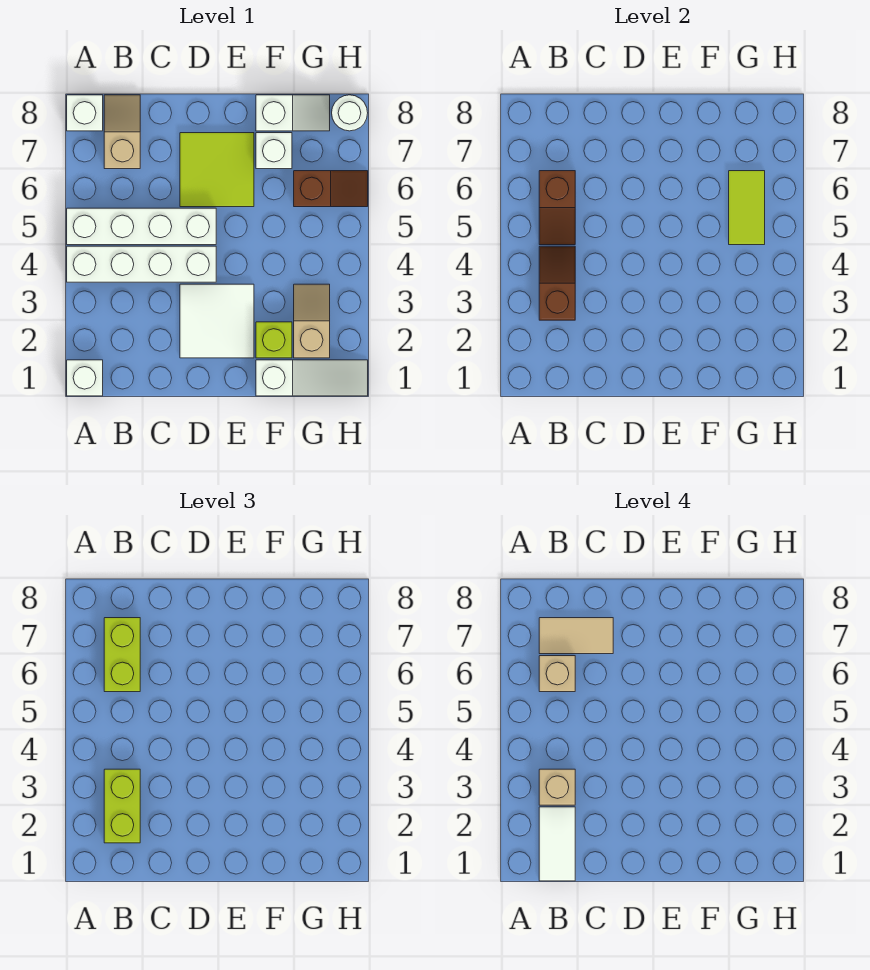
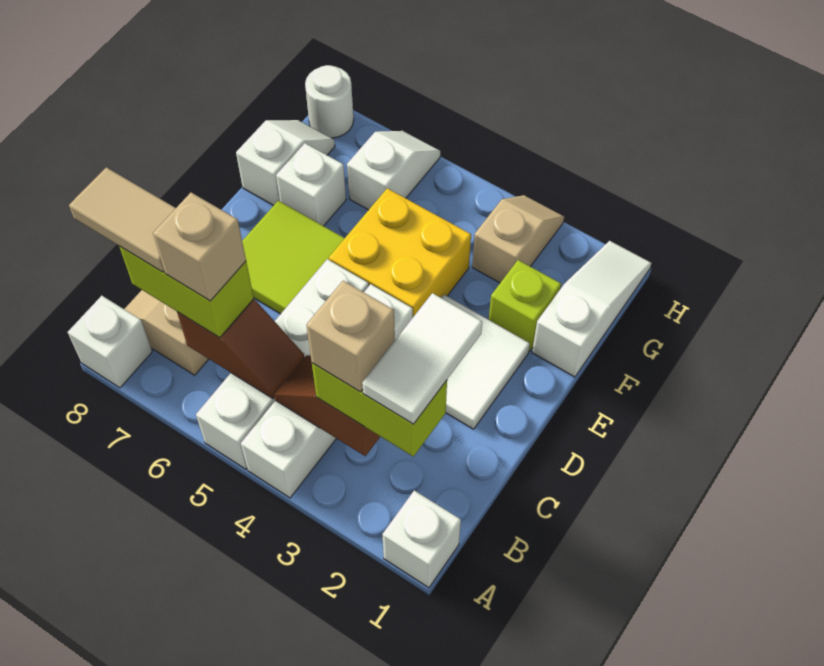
white 1x2 tile [539,807,575,881] -> white 1x2 tile turned to [362,293,482,424]
tan 1x2 tile [539,618,613,654] -> tan 1x2 tile turned to [69,167,176,272]
none -> yellow 2x2 brick [329,188,471,317]
tan 1x2 slope [294,284,330,358] -> tan 1x2 slope turned to [472,195,564,283]
lime 1x2 tile [729,171,765,245] -> none
brown 1x2 slope [294,171,368,207] -> white 1x2 slope [347,131,440,210]

